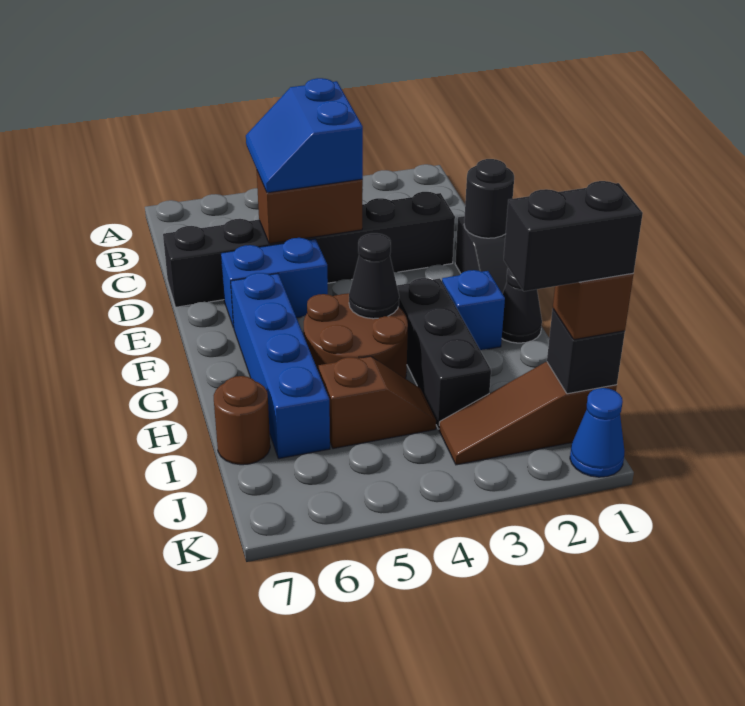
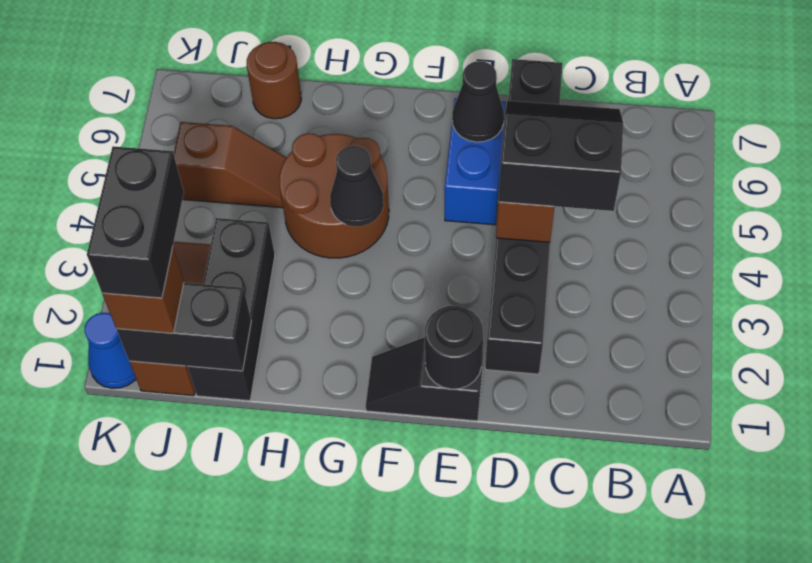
blue 2x2 slope [246,78,363,193] -> black 2x2 slope [498,101,623,211]
blue 1x4 brick [231,273,330,459] -> none
black 1x1 cone [502,268,542,343] -> black 1x1 cone moved to [452,61,504,142]
blue 1x1 brick [442,270,505,350] -> none
black 1x3 brick [397,278,491,429] -> black 1x3 brick turned to [187,218,275,401]
brown 1x2 slope [319,356,436,449] -> brown 1x2 slope turned to [174,122,286,208]
black 1x1 brick [547,309,625,394] -> black 1x2 brick [116,283,251,371]

